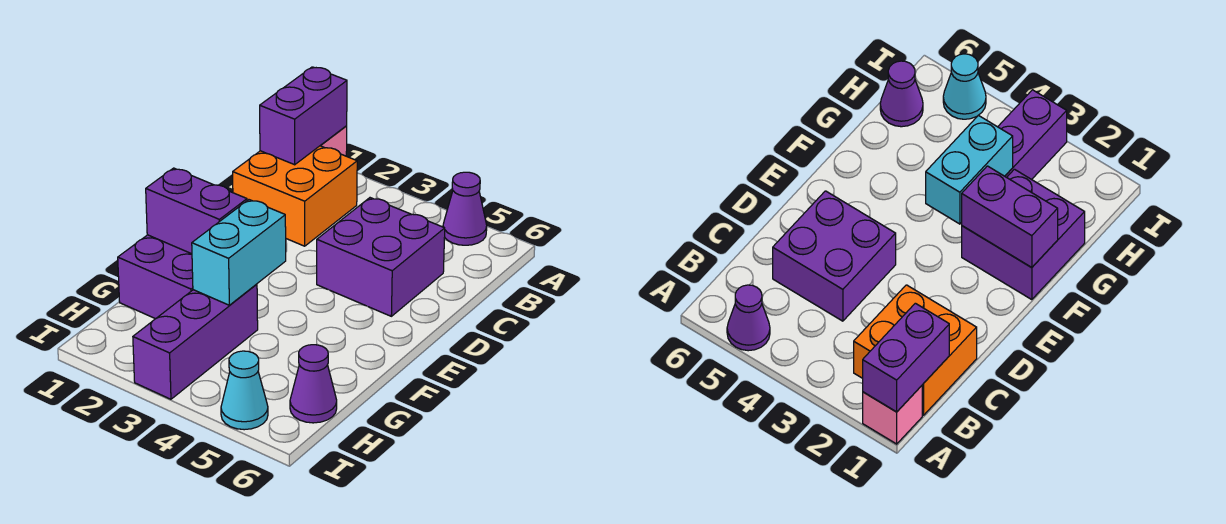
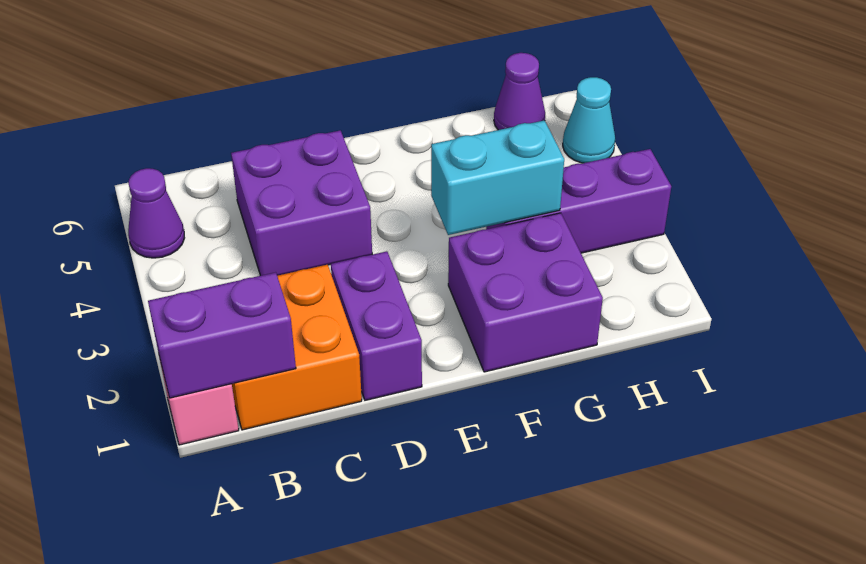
purple 1x2 brick [146,168,247,254] -> purple 1x2 brick moved to [331,251,422,400]

